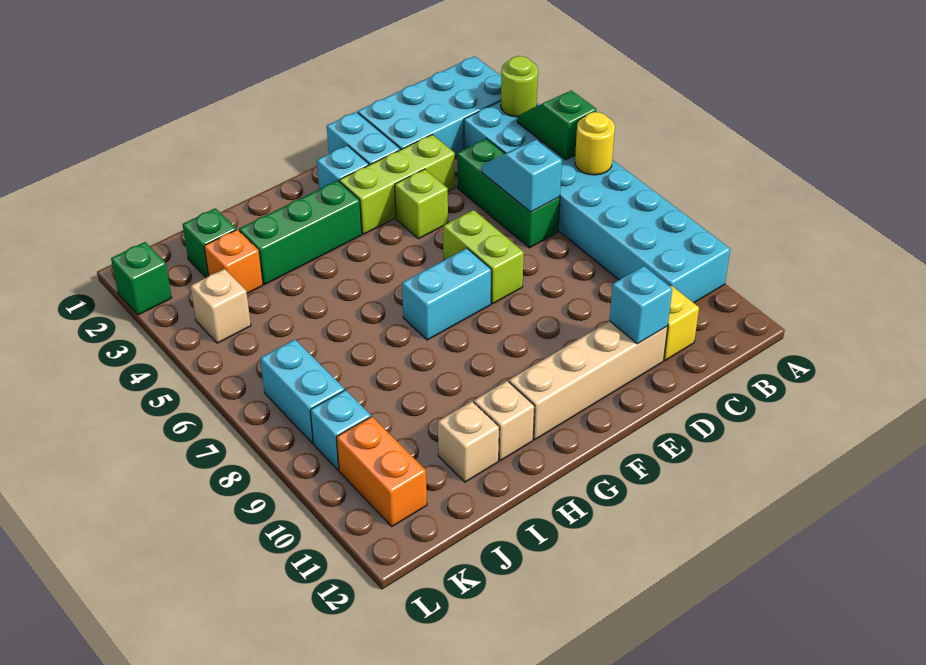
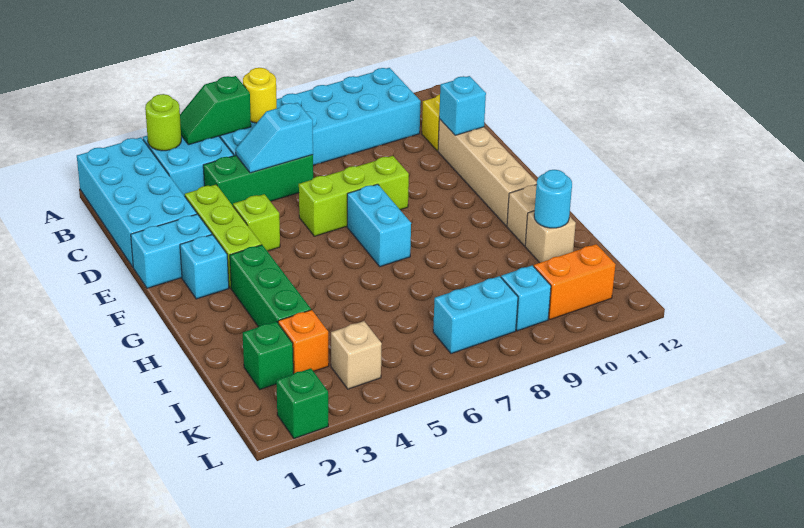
lime 1x2 brick [443,210,524,304] -> lime 1x3 brick [299,156,409,236]
none -> cyan 1x1 round brick [534,170,572,228]

